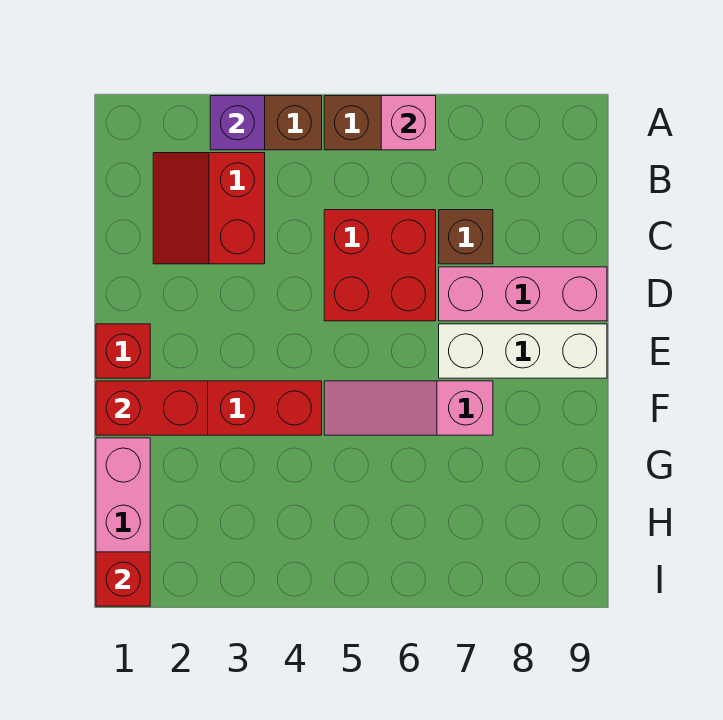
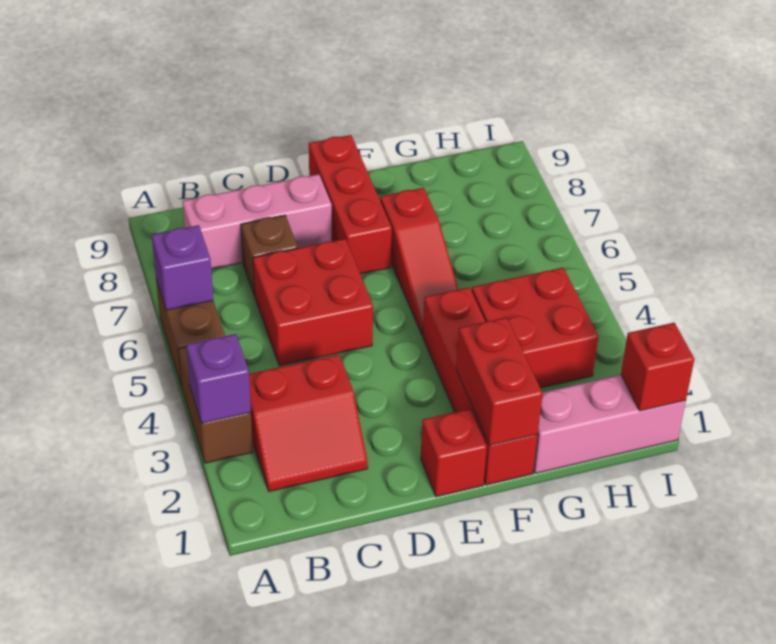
pink 1x1 brick [381,96,436,150] -> purple 1x1 brick [152,225,213,310]
pink 1x3 brick [439,267,607,321] -> pink 1x3 brick turned to [182,174,332,269]
white 1x3 brick [439,324,607,378] -> red 1x3 brick [309,135,392,274]
pink 1x3 slope [324,381,493,435] -> red 1x3 slope [380,188,458,335]
none -> red 2x2 brick [472,268,599,388]

